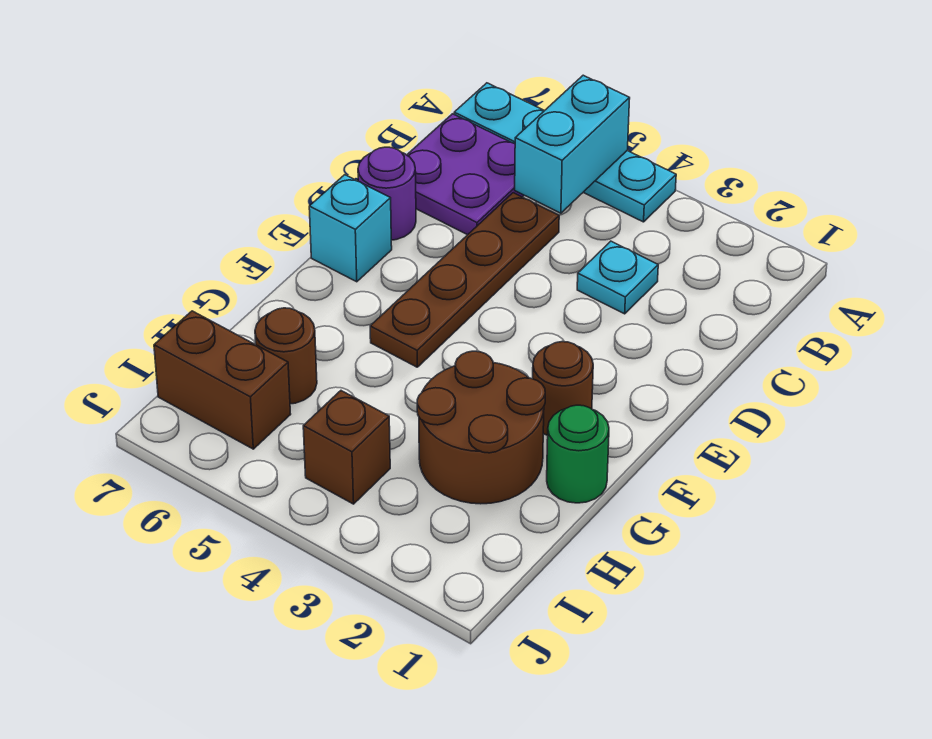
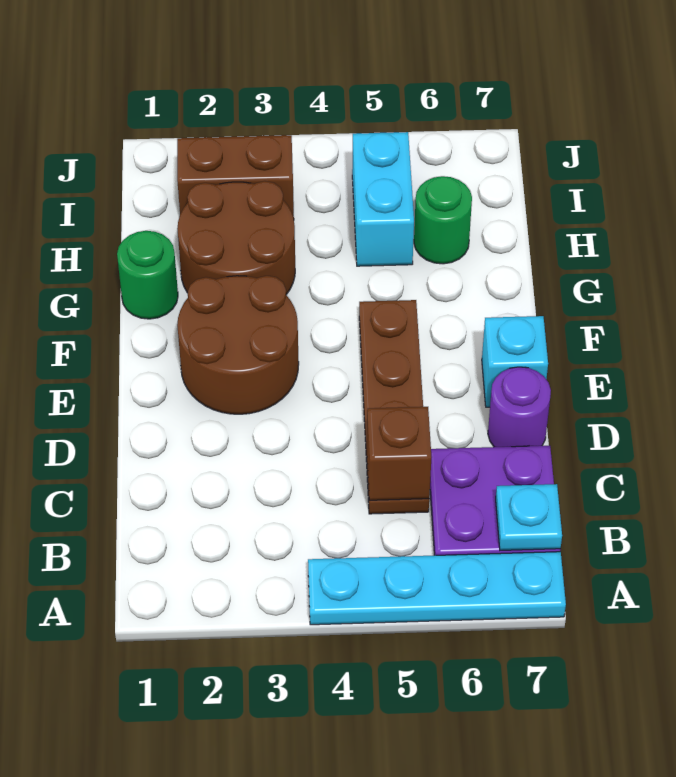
cyan 1x2 brick [515,75,630,213] -> cyan 1x2 brick moved to [352,132,414,266]
cyan 1x1 plate [577,241,658,314] -> cyan 1x1 plate moved to [496,484,562,550]
brown 1x1 round brick [533,342,593,435] -> brown 2x2 round brick [177,276,299,414]
brown 1x1 round brick [255,308,317,404] -> green 1x1 round brick [414,176,472,264]
brown 1x1 brick [303,391,390,504] -> brown 1x1 brick moved to [367,407,431,500]
brown 1x2 brick [154,311,291,449] -> brown 1x2 brick moved to [177,135,294,218]

